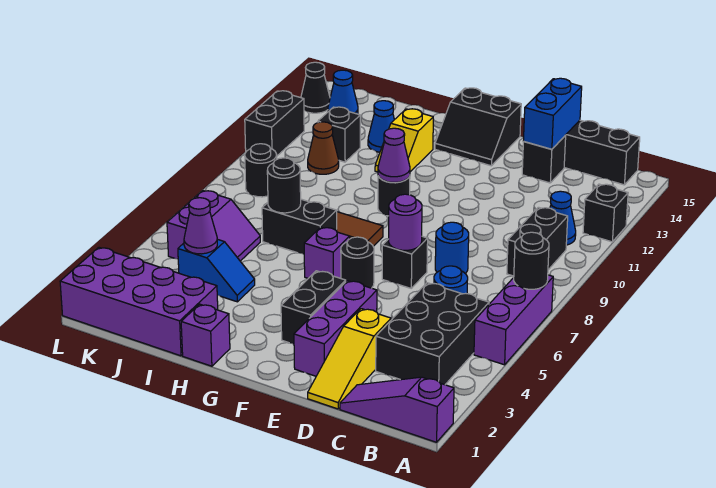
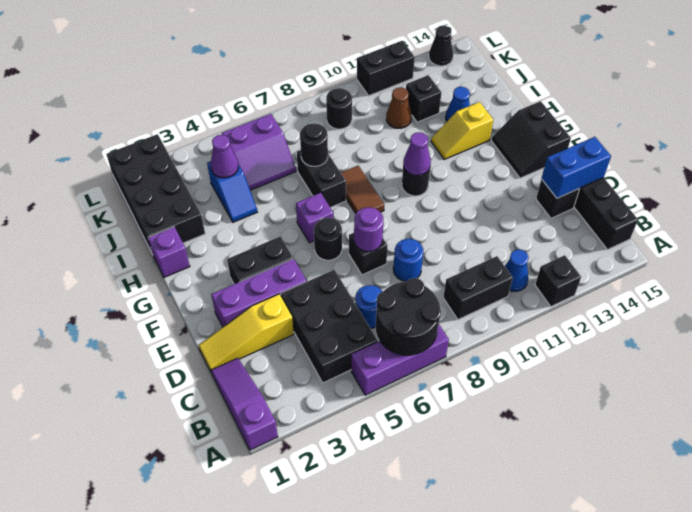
black 1x1 round brick [514,232,549,289] -> black 2x2 round brick [376,278,441,355]
black 2x3 brick [376,283,489,385] -> black 2x3 brick turned to [281,270,378,383]
purple 2x4 brick [60,248,218,356] -> black 2x4 brick [106,134,205,253]
blue 1x1 cone [328,70,358,114] -> none

